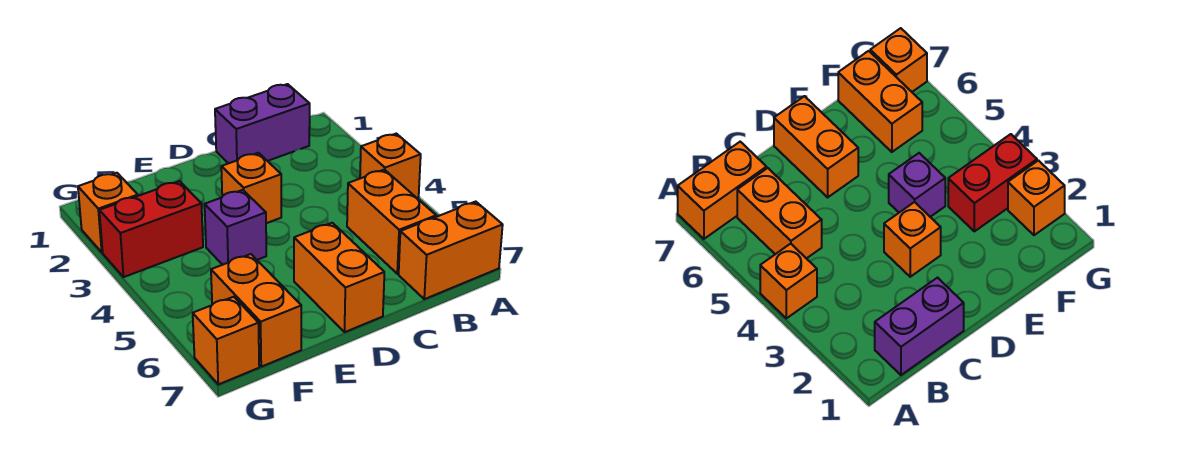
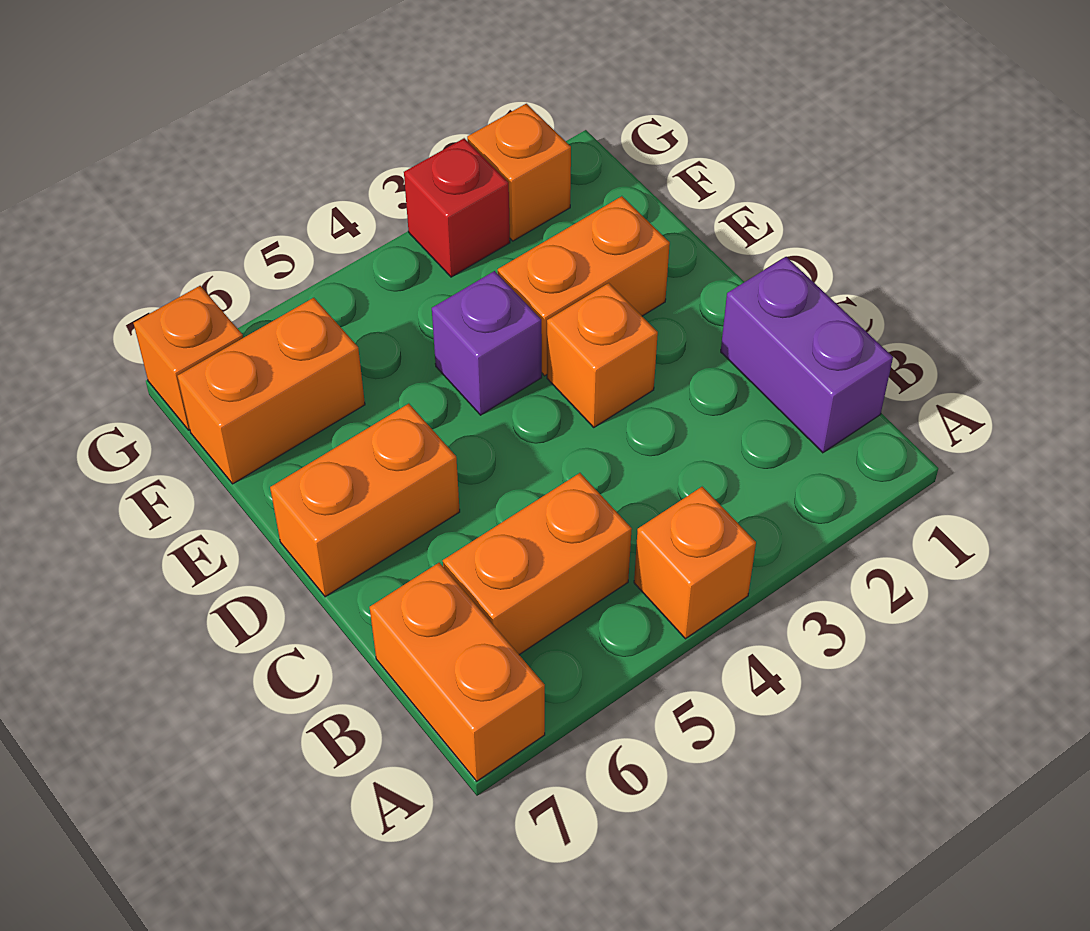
none -> orange 1x2 brick [498,196,670,376]
red 1x2 brick [99,181,203,277] -> red 1x1 brick [404,138,510,277]

